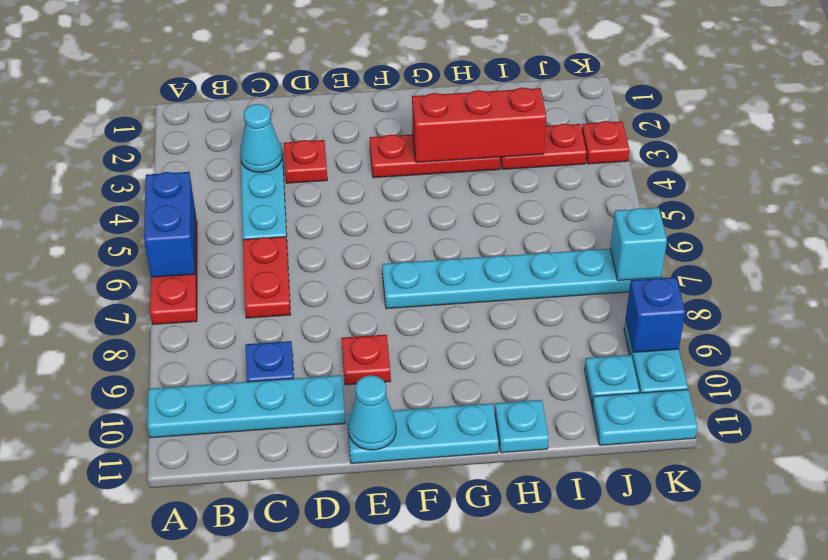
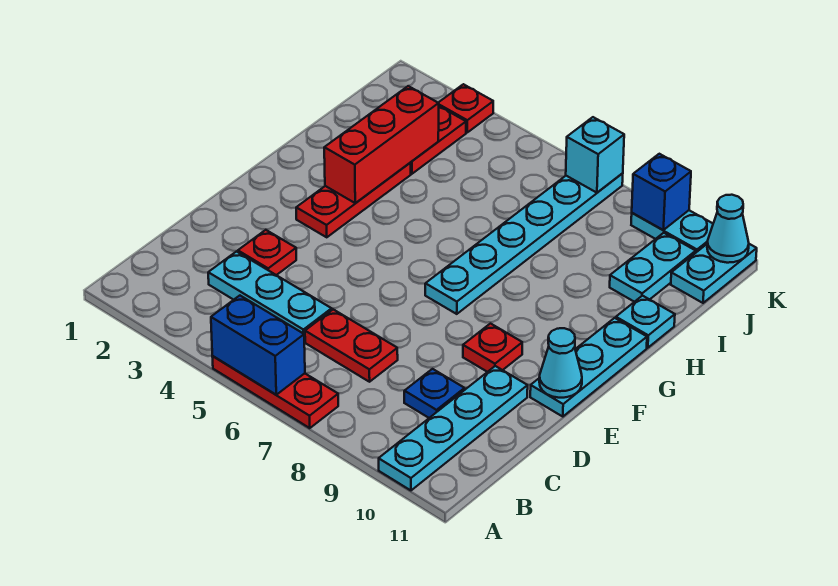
cyan 1x1 cone [240,104,282,172] -> cyan 1x1 cone moved to [707,195,749,263]
cyan 1x1 plate [585,355,639,405] -> cyan 1x2 plate [610,233,696,302]

